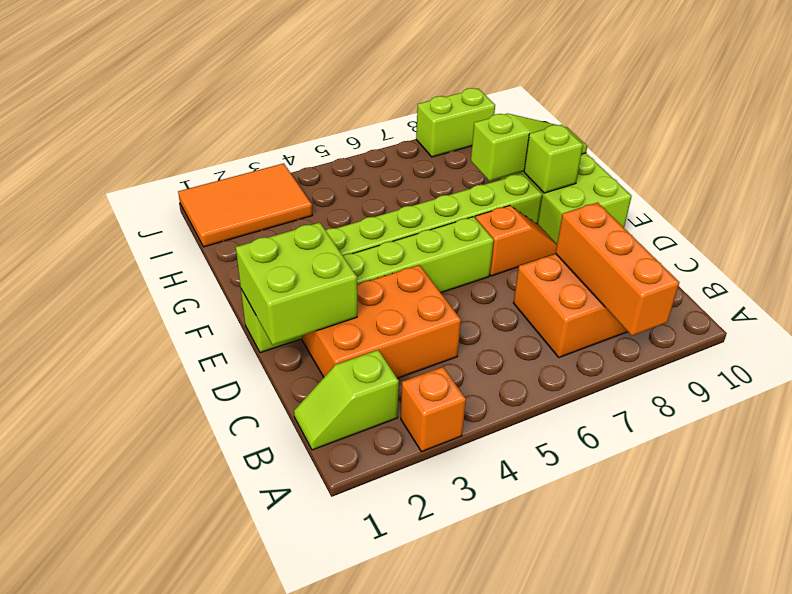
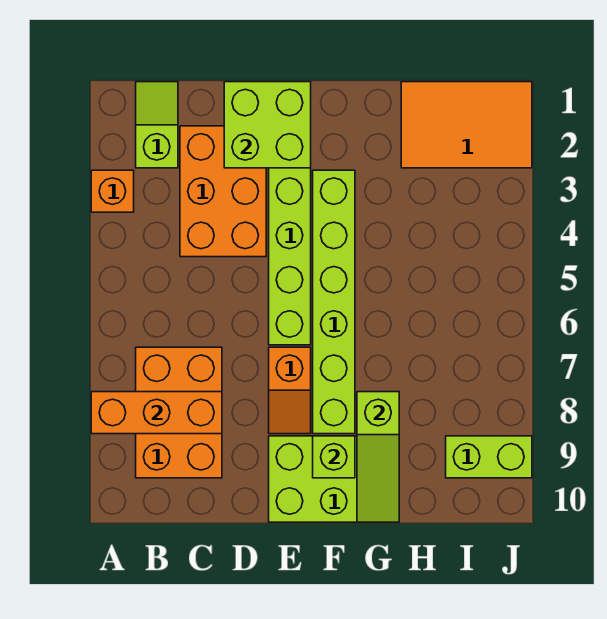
orange 2x3 tile [178,163,312,247] -> orange 2x3 tile turned to [401,82,532,168]
lime 1x2 brick [416,88,495,157] -> lime 1x2 brick turned to [446,436,532,478]

